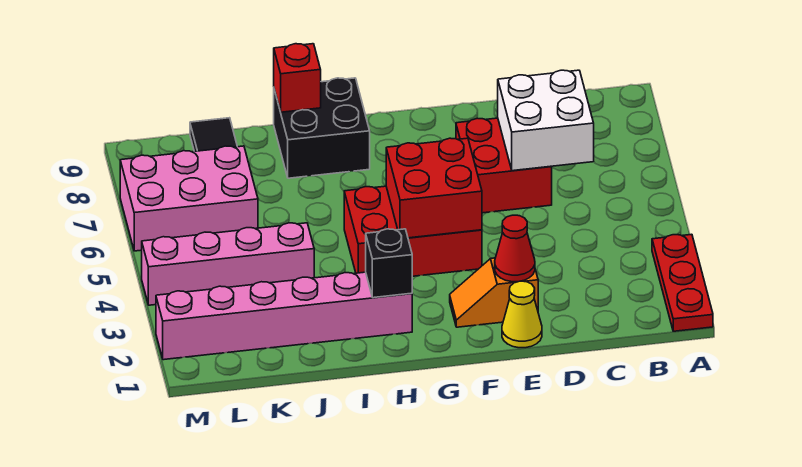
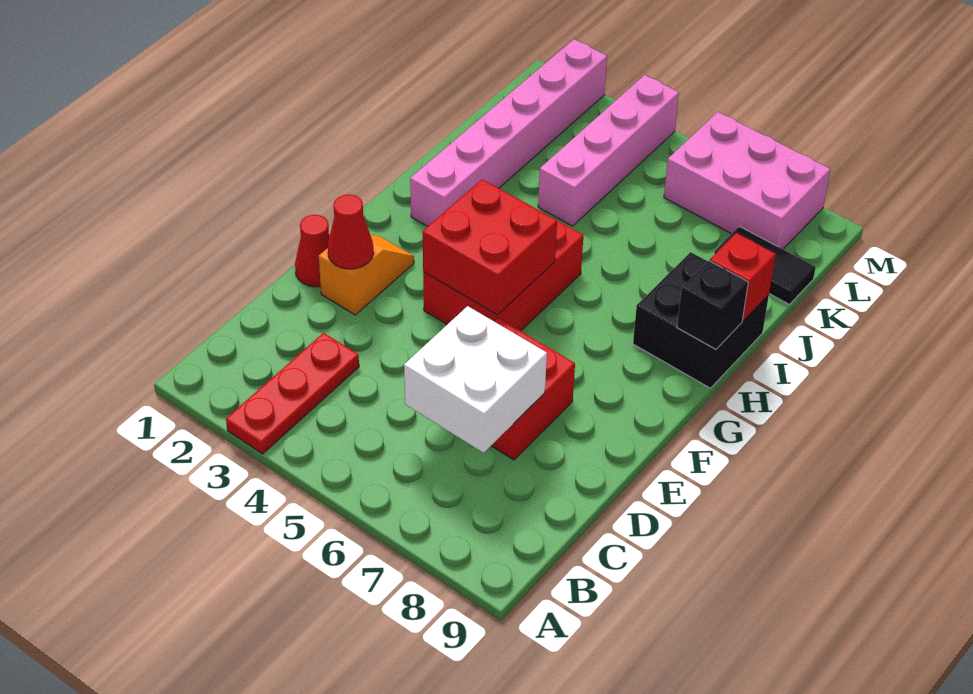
red 1x3 plate [652,234,713,331] -> red 1x3 plate turned to [226,333,359,454]
yellow 1x1 cone [502,281,542,348] -> red 1x1 cone [295,215,330,287]
black 1x1 brick [366,229,412,298] -> black 1x1 brick moved to [677,261,748,349]
pink 2x3 brick [120,146,258,251] -> pink 2x3 brick turned to [664,112,830,249]

